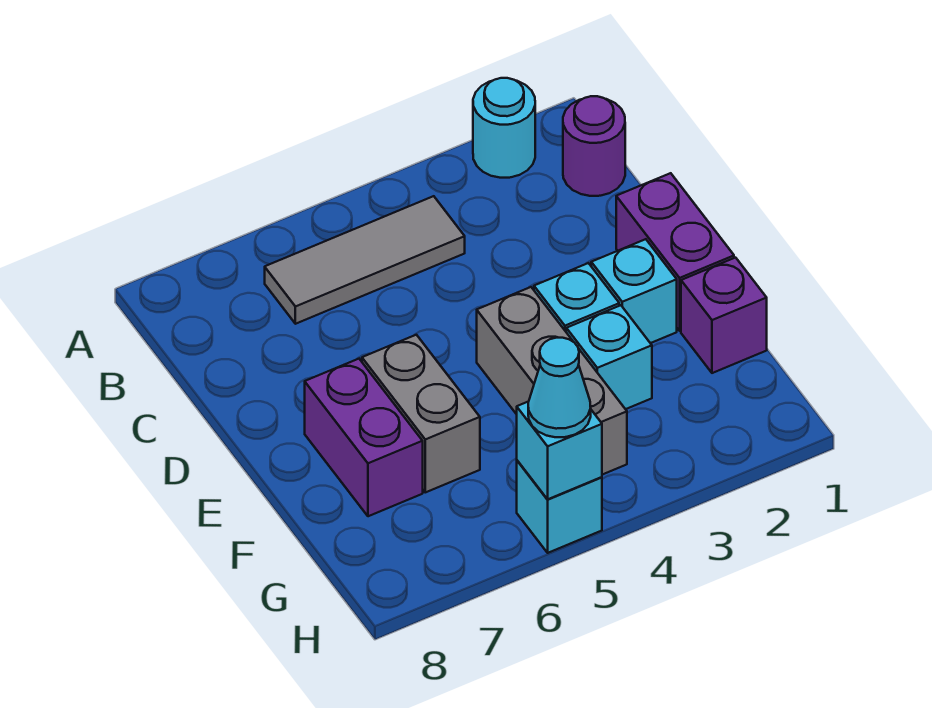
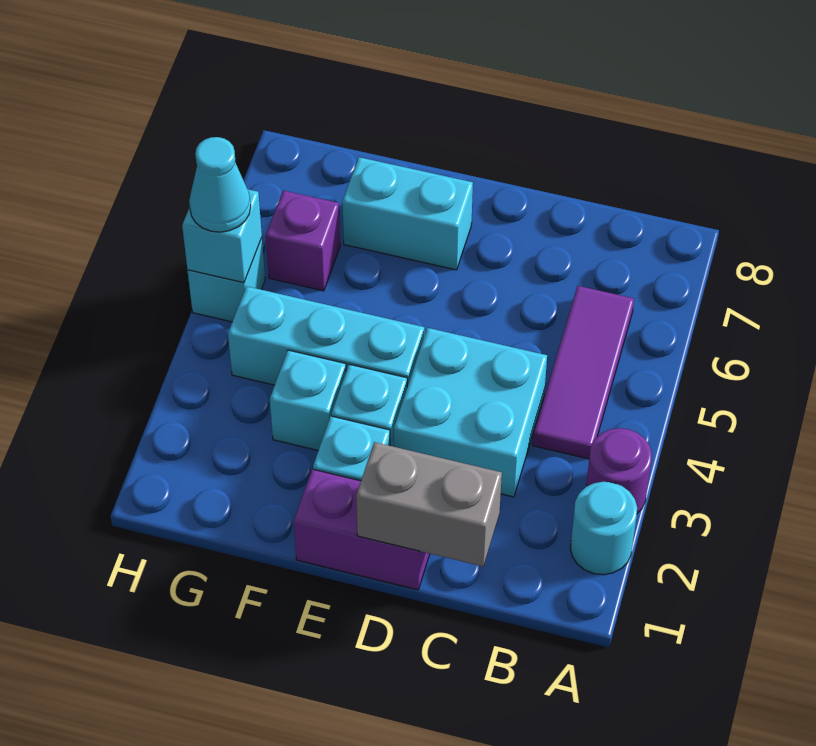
purple 1x1 round brick [563,96,625,196] -> purple 1x1 round brick moved to [586,428,652,513]
grey 1x3 tile [265,196,465,324] -> purple 1x3 tile [533,286,634,459]
none -> cyan 2x2 brick [394,328,547,497]
grey 1x3 brick [477,287,627,475] -> cyan 1x3 brick [228,286,424,387]
grey 1x2 brick [362,335,480,492] -> grey 1x2 brick moved to [356,442,502,566]
purple 1x2 brick [305,359,423,516] -> cyan 1x2 brick [342,157,473,270]
purple 1x1 brick [681,258,767,373] -> purple 1x1 brick moved to [266,191,340,291]

